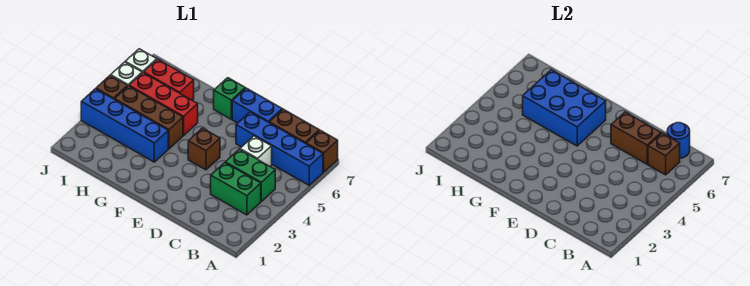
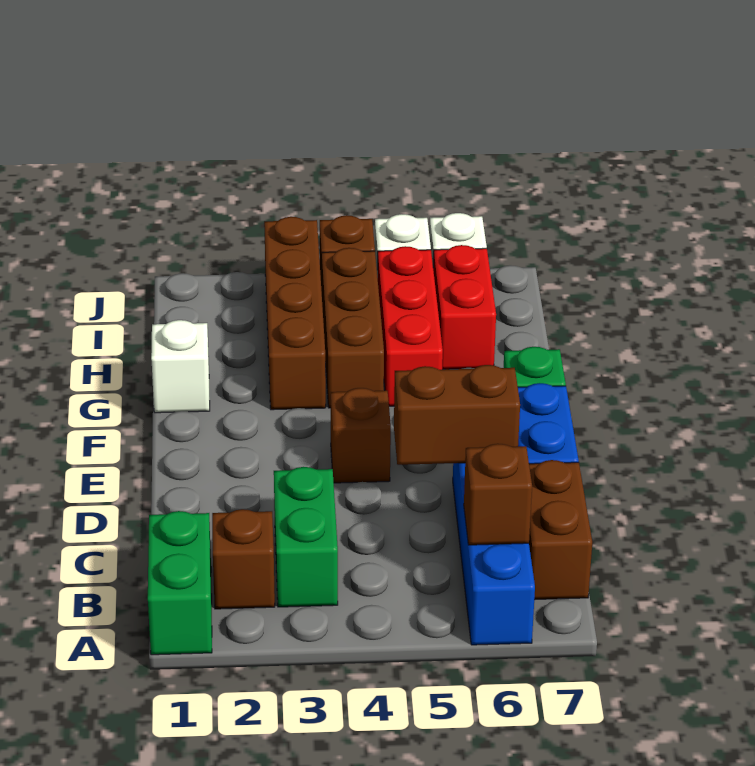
brown 1x1 brick [306,130,338,172] -> brown 1x1 brick moved to [212,509,275,609]
green 1x2 brick [225,149,275,201] -> green 1x2 brick moved to [148,511,212,655]
blue 1x1 round brick [667,123,690,158] -> none
white 1x1 brick [240,136,272,166] -> white 1x1 brick moved to [151,320,210,413]
brown 1x2 brick [611,112,661,164] -> brown 1x2 brick turned to [394,365,520,465]
blue 2x3 brick [523,70,606,146] -> none
blue 1x4 brick [81,89,168,162] -> brown 1x4 brick [264,217,326,410]

